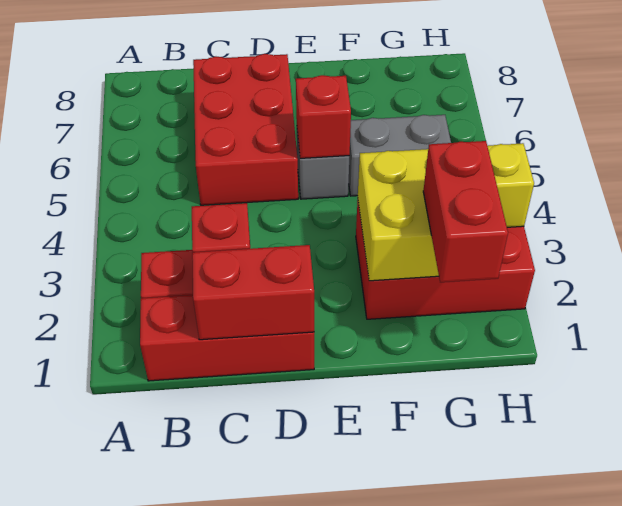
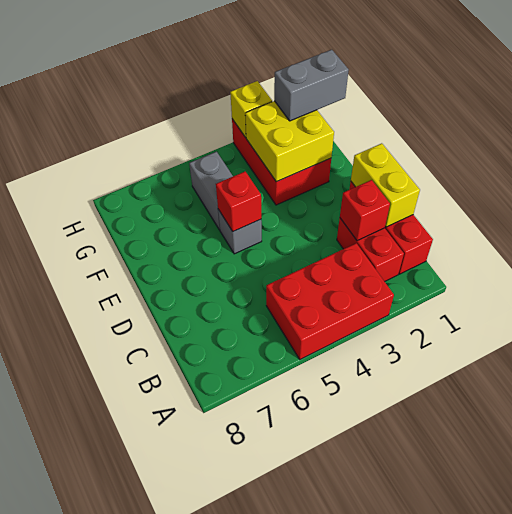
red 1x2 brick [192,245,314,340] -> yellow 1x2 brick [351,143,420,227]
red 2x3 brick [193,54,298,205] -> red 2x3 brick moved to [266,243,394,359]
red 1x2 brick [423,141,508,282] -> grey 1x2 brick [274,50,349,121]

